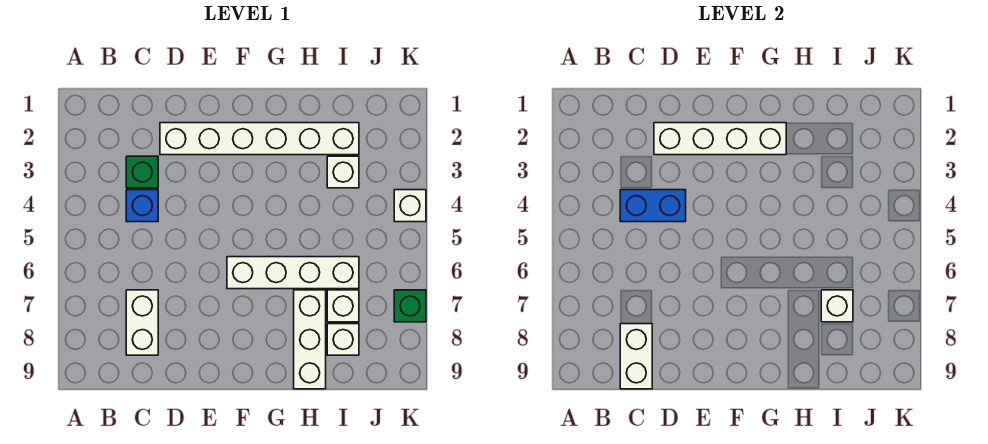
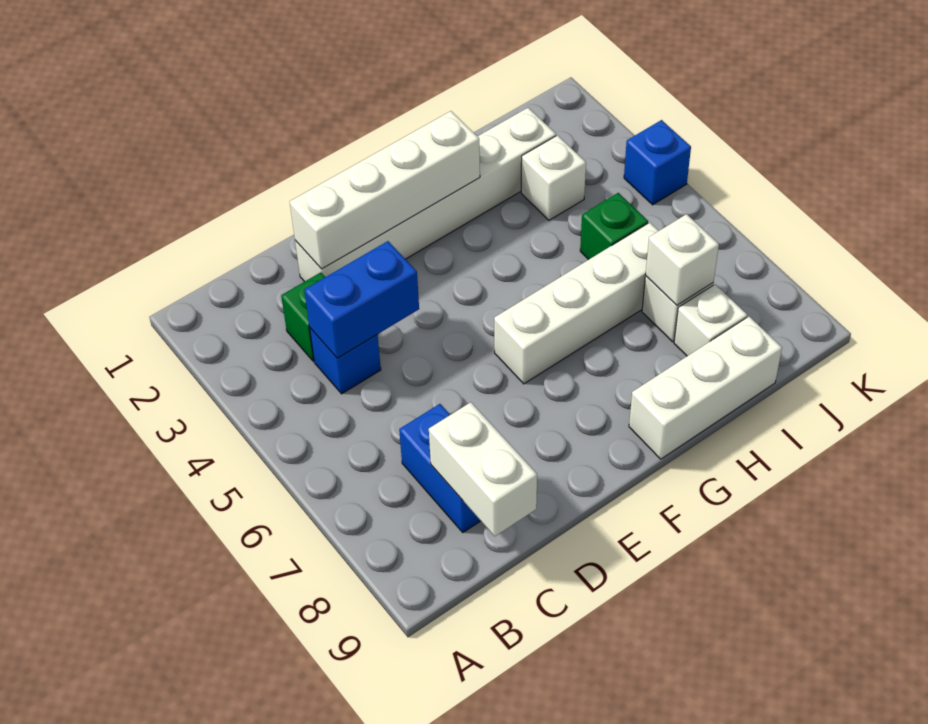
white 1x2 brick [126,290,158,355] -> blue 1x2 brick [399,404,480,532]
white 1x3 brick [294,290,326,389] -> white 1x3 brick turned to [629,317,782,459]
white 1x1 brick [394,190,426,222] -> blue 1x1 brick [624,120,691,205]
green 1x1 brick [394,290,426,322] -> green 1x1 brick moved to [580,193,648,260]

